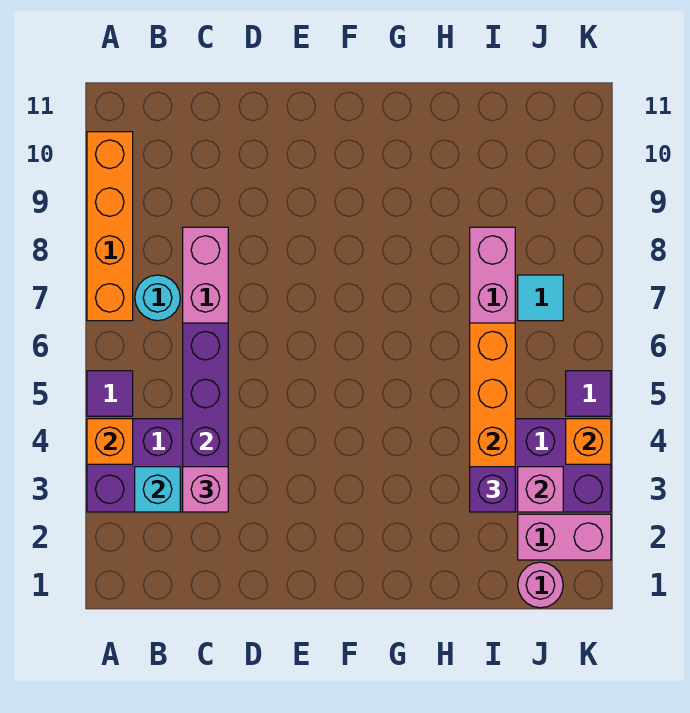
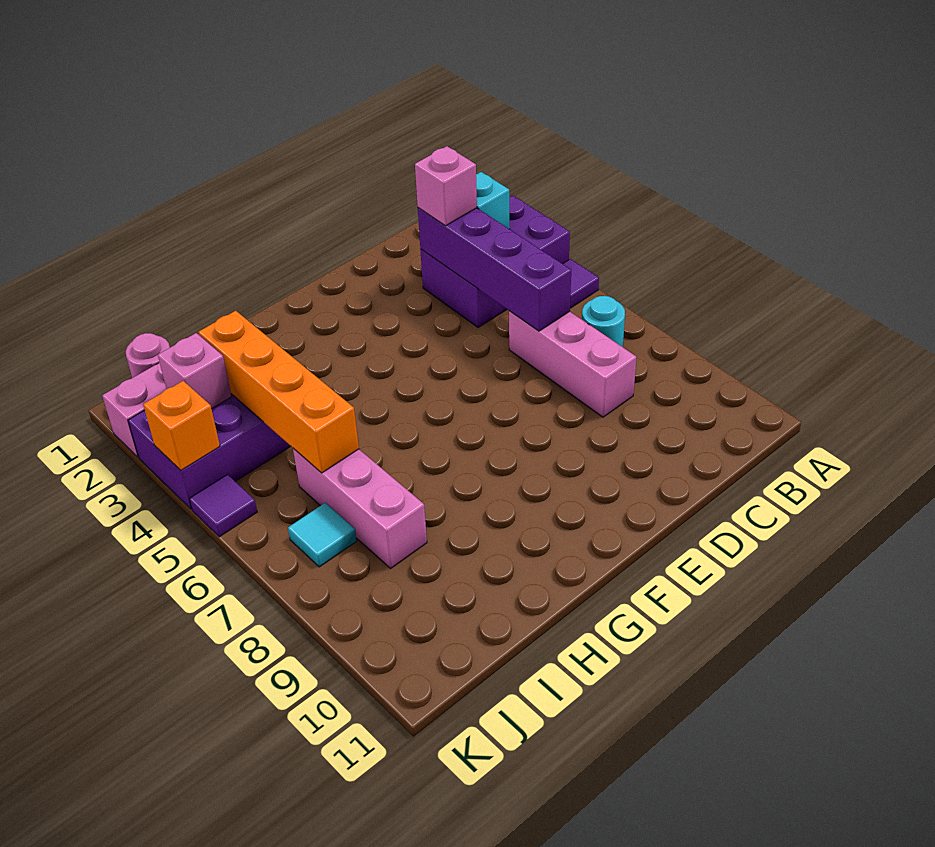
orange 1x1 brick [87,419,133,464] -> none
orange 1x4 brick [87,132,133,321] -> none
purple 1x1 brick [470,467,515,512] -> none

